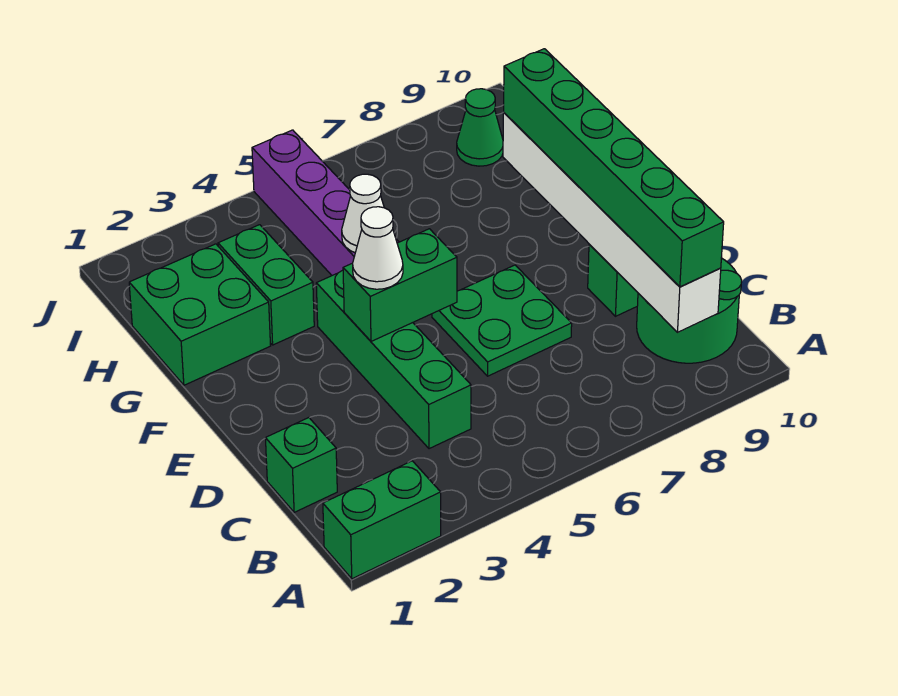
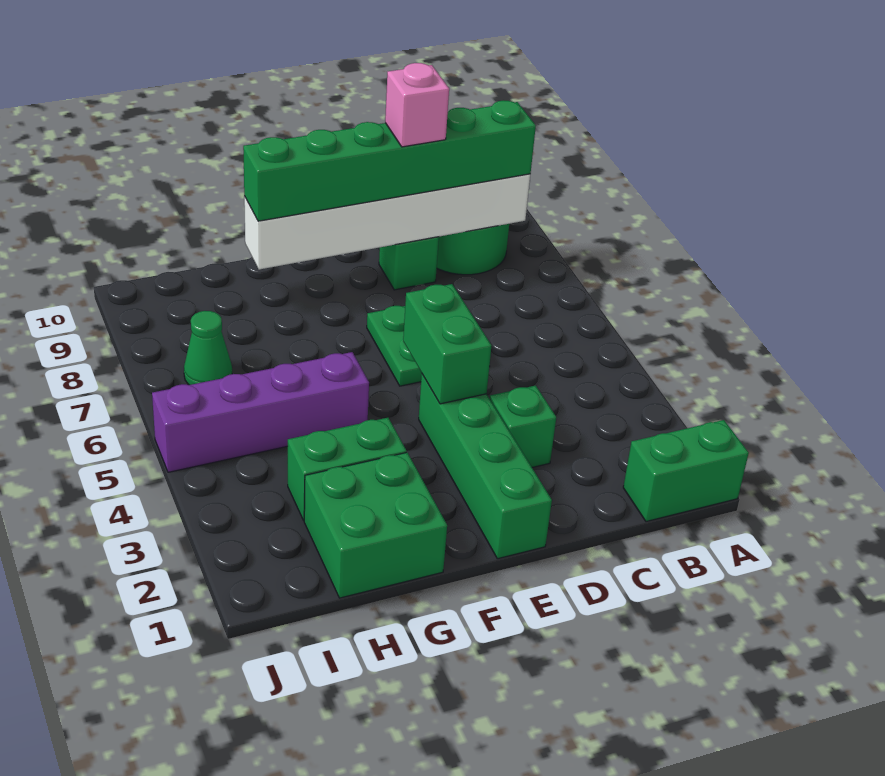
green 1x2 brick [323,461,441,579] -> green 1x2 brick turned to [623,420,749,522]
green 1x1 brick [265,418,337,512] -> green 1x1 brick moved to [490,386,556,467]
green 1x4 brick [316,270,471,449] -> green 1x4 brick turned to [419,374,552,559]
none -> pink 1x1 brick [385,63,449,147]
white 1x1 cone [353,207,403,289] -> none
white 1x1 cone [342,174,384,252] -> none
green 1x1 cone [457,89,503,166] -> green 1x1 cone moved to [184,311,232,385]

